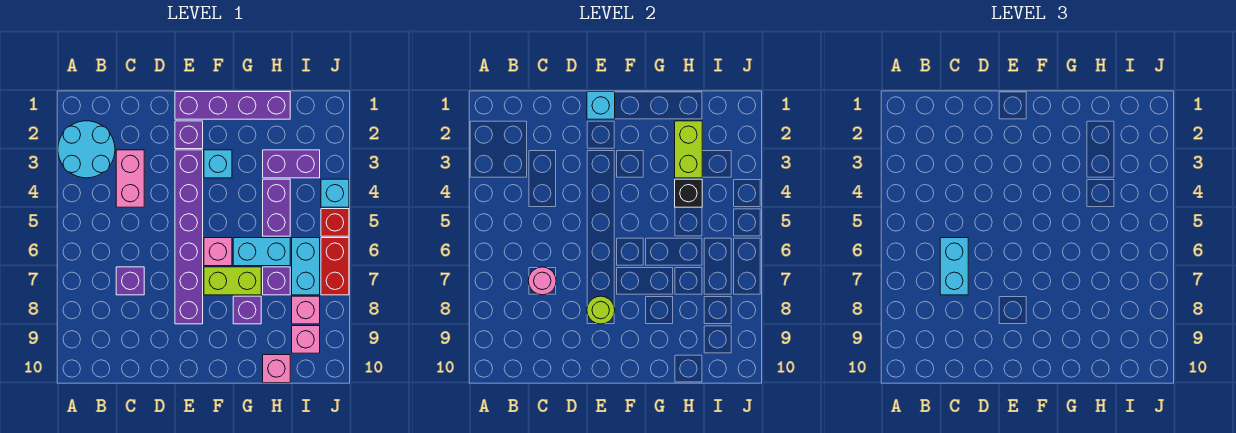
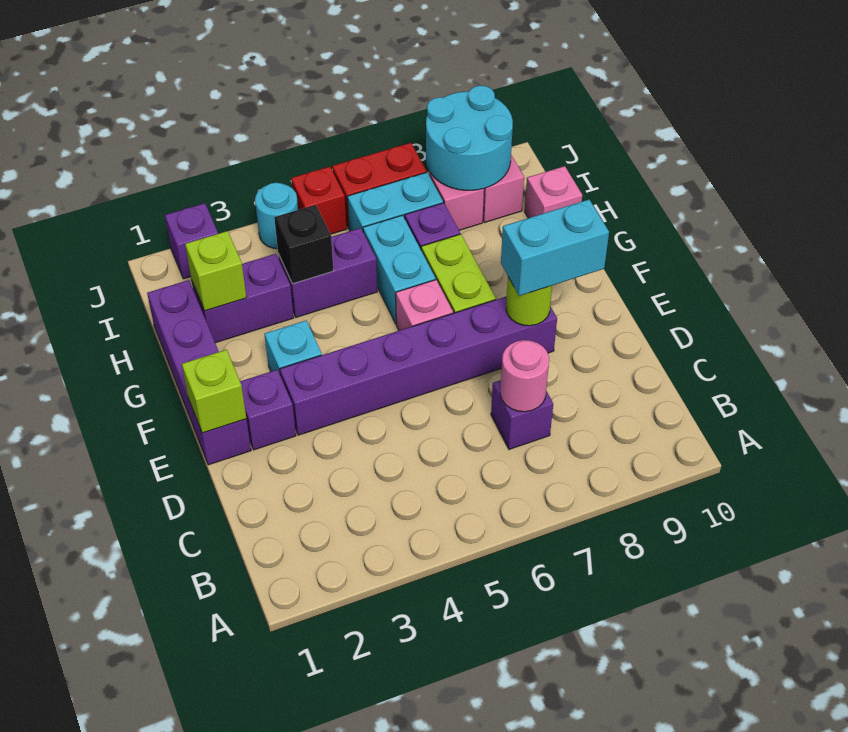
cyan 2x2 round brick [58,121,115,178] -> cyan 2x2 round brick moved to [426,86,513,190]
pink 1x2 brick [116,150,144,207] -> none
cyan 1x2 brick [940,238,968,295] -> cyan 1x2 brick moved to [501,200,609,296]
cyan 1x1 brick [587,92,615,119] -> lime 1x1 brick [182,350,246,433]
purple 1x1 brick [233,296,261,324] -> purple 1x1 brick moved to [165,203,218,279]
lime 1x2 brick [675,121,702,178] -> lime 1x1 brick [185,231,247,311]
purple 1x2 brick [263,150,320,178] -> purple 1x2 brick turned to [192,254,294,343]
cyan 1x1 brick [321,179,349,207] -> cyan 1x1 round brick [255,183,298,249]

